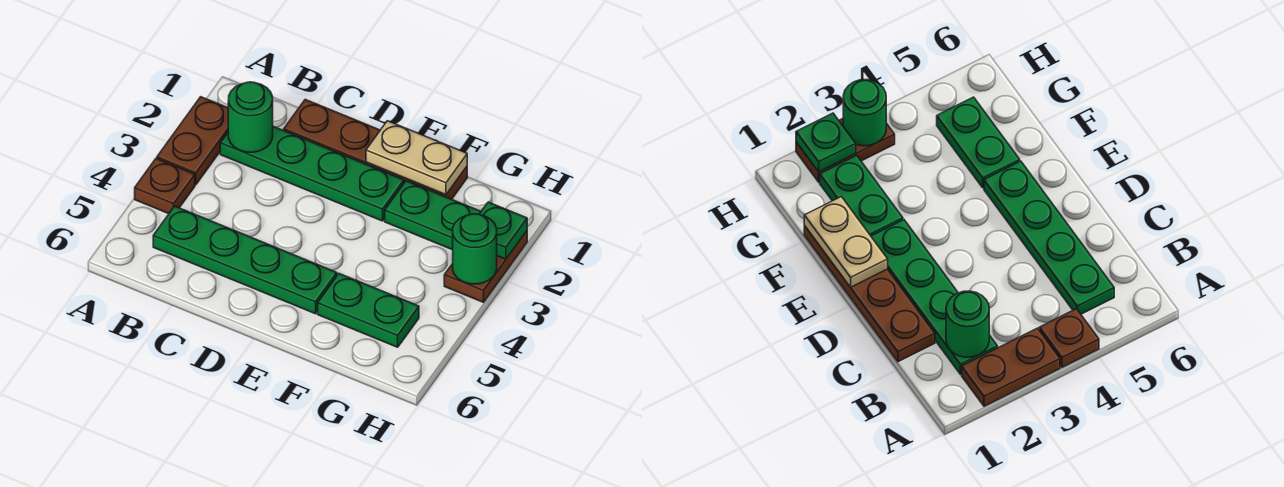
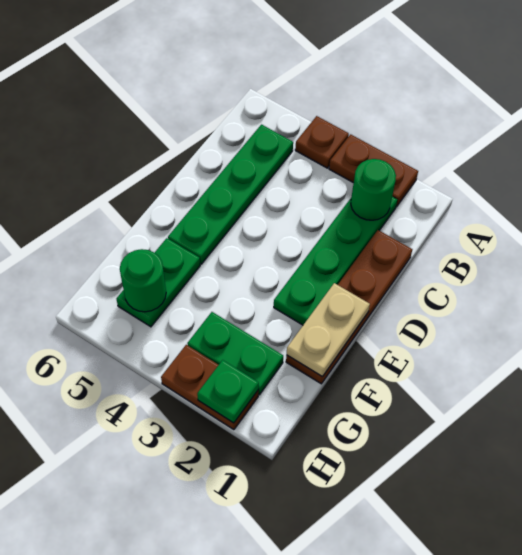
green 1x2 plate [385,181,481,250] -> green 1x2 plate turned to [187,312,283,395]
green 1x1 round brick [453,214,497,284] -> green 1x1 round brick moved to [120,249,166,312]

